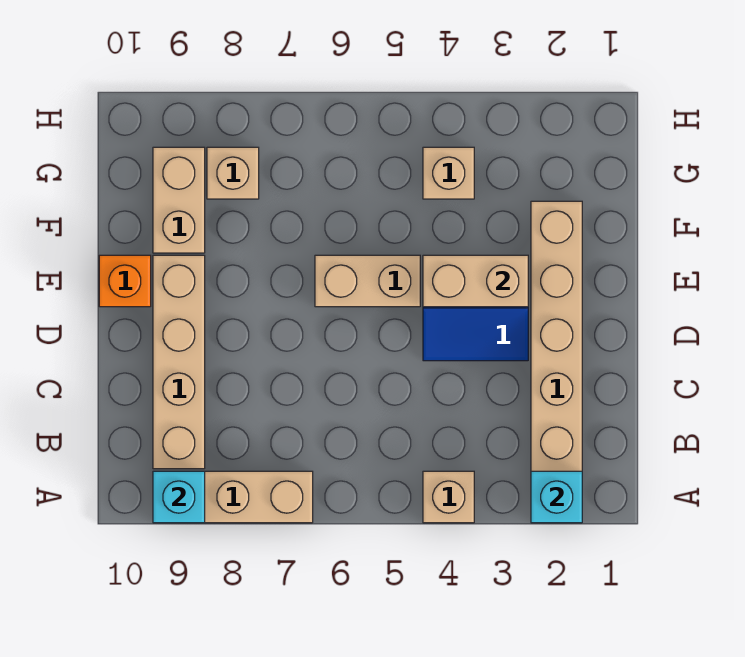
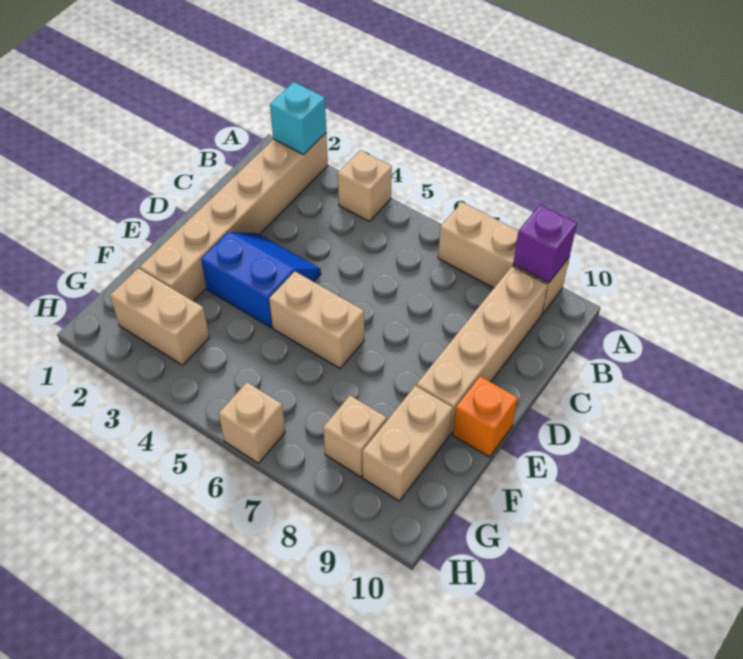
cyan 1x1 brick [153,471,205,523] -> purple 1x1 brick [513,204,577,283]
tan 1x2 brick [423,255,528,307] -> tan 1x2 brick moved to [110,268,209,365]
tan 1x1 brick [423,147,474,199] -> tan 1x1 brick moved to [219,382,285,463]

